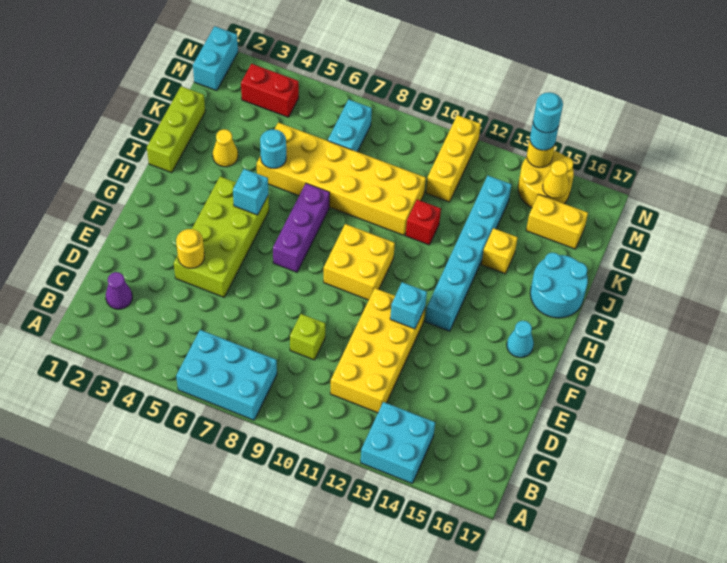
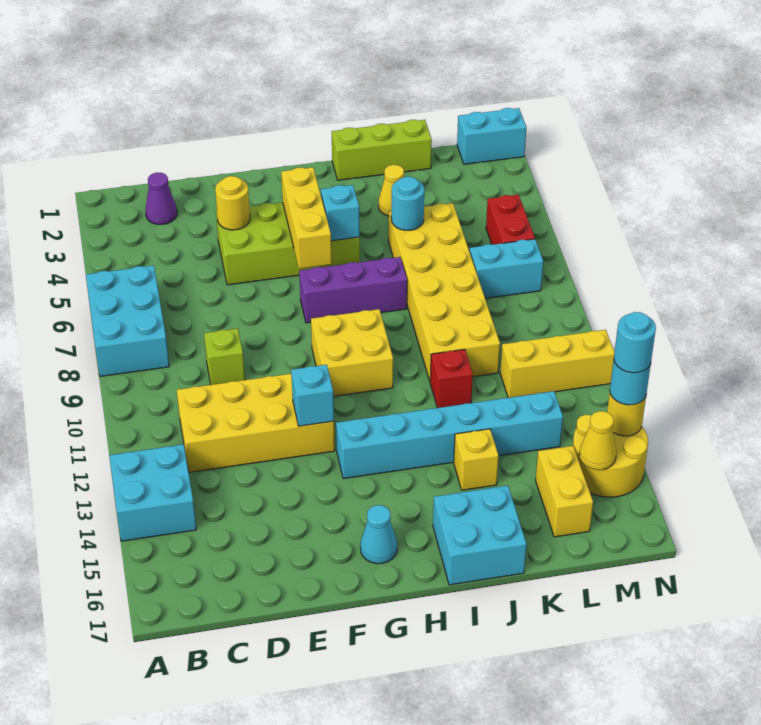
none -> yellow 1x3 brick [281,167,332,269]
cyan 2x2 round brick [530,252,588,318] -> cyan 2x2 brick [433,486,527,585]
red 1x2 brick [241,64,299,117] -> red 1x2 brick moved to [486,195,535,245]

